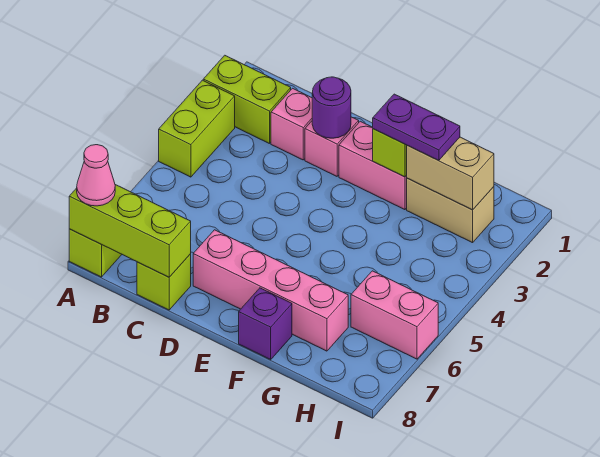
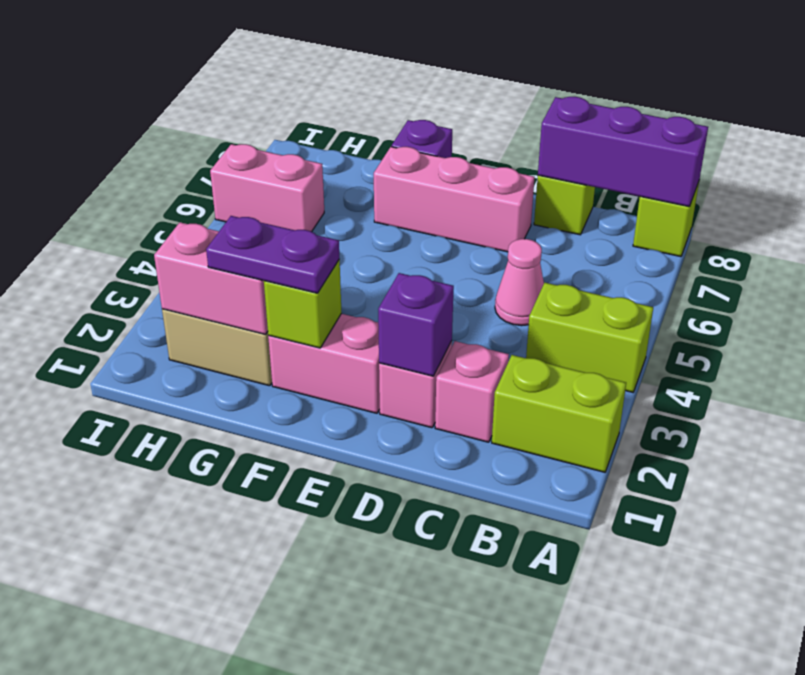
lime 1x2 brick [159,80,235,177] -> lime 1x2 brick turned to [526,283,653,392]
lime 1x3 brick [69,185,191,277] -> purple 1x3 brick [538,97,708,207]
pink 1x1 cone [77,145,115,206] -> pink 1x1 cone moved to [495,239,544,326]
purple 1x1 round brick [312,77,351,138] -> purple 1x1 brick [378,273,454,376]
pink 1x4 brick [193,230,348,351] -> pink 1x3 brick [374,147,535,252]
tan 1x2 brick [406,137,494,210] -> pink 1x2 brick [154,222,268,335]

